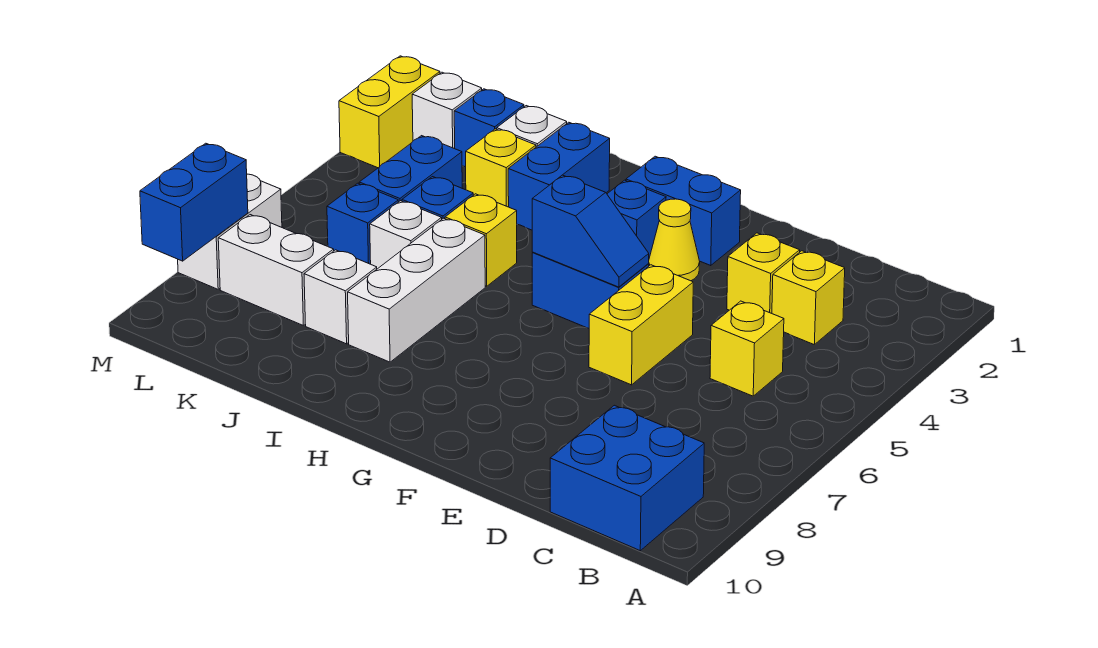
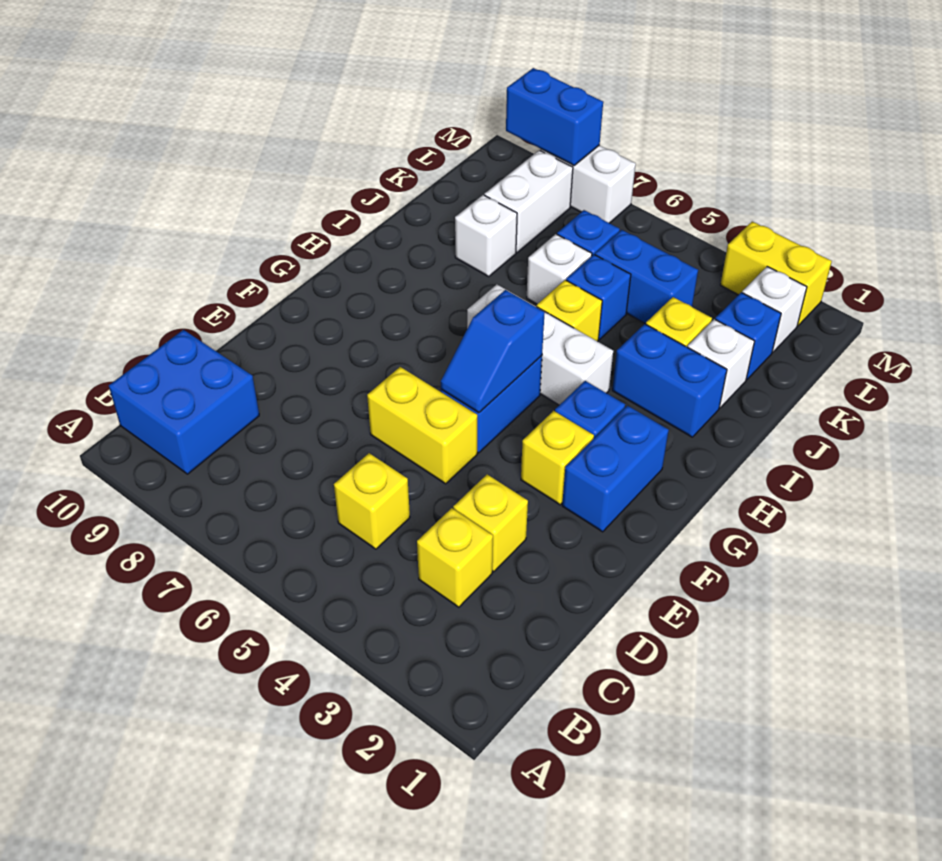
yellow 1x1 cone [648,199,700,281] -> yellow 1x1 brick [521,411,594,505]
white 1x3 brick [348,218,485,362] -> white 1x3 brick moved to [467,284,613,405]

